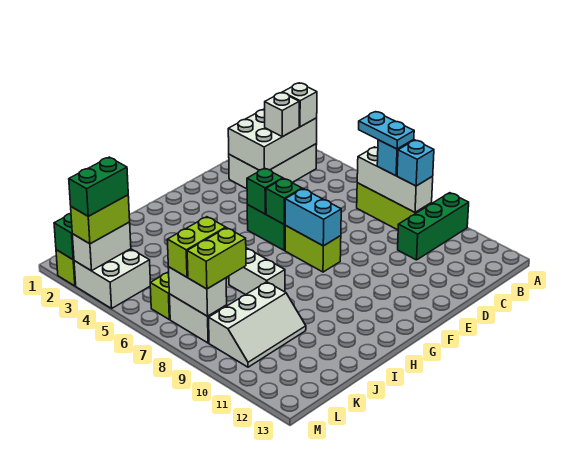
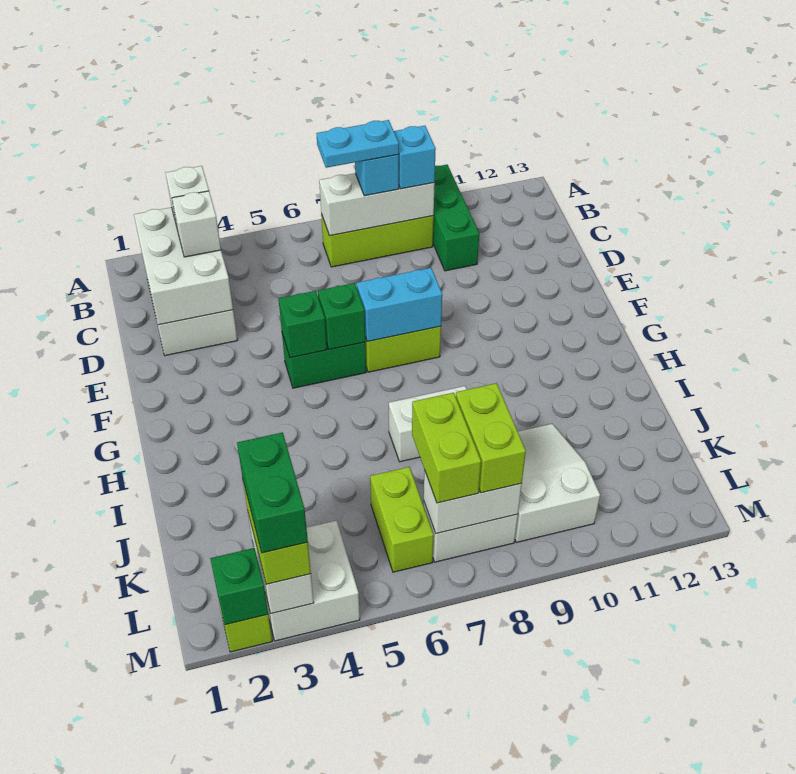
white 2x3 slope [209,282,306,367] -> white 2x3 slope turned to [515,424,600,542]

